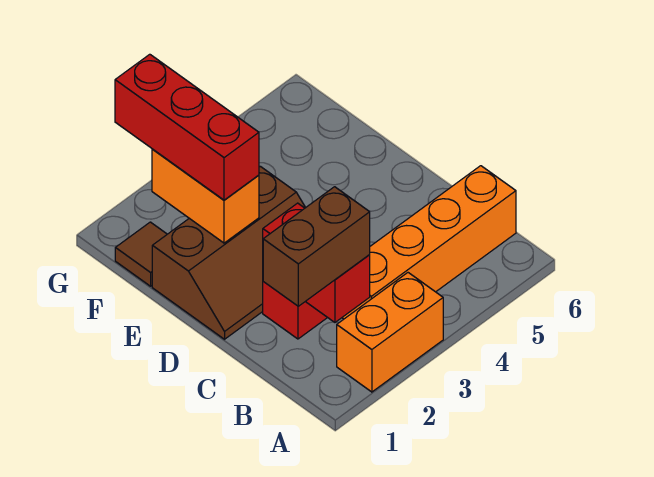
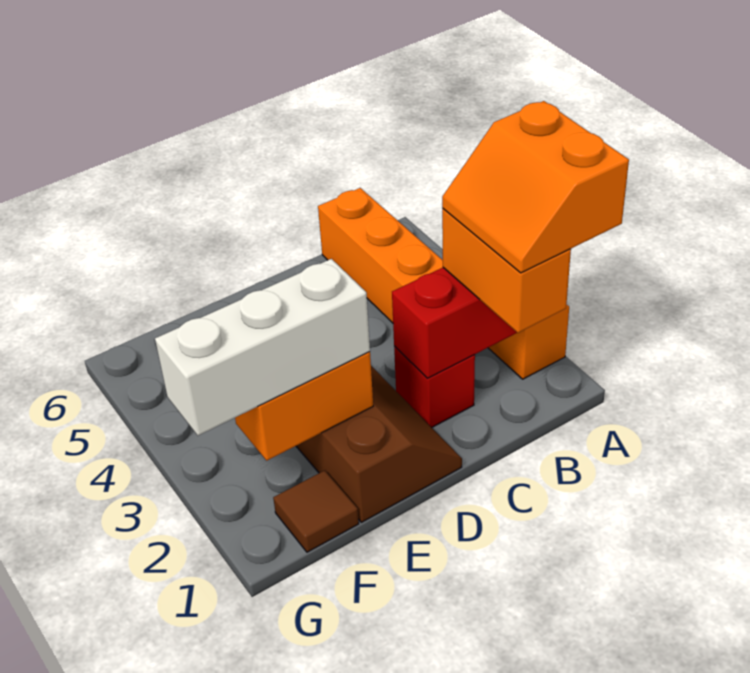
none -> orange 2x2 slope [442,101,629,273]
brown 1x2 brick [263,187,370,306] -> orange 1x2 brick [442,209,571,333]
red 1x3 brick [115,54,259,200] -> white 1x3 brick [155,259,370,436]

